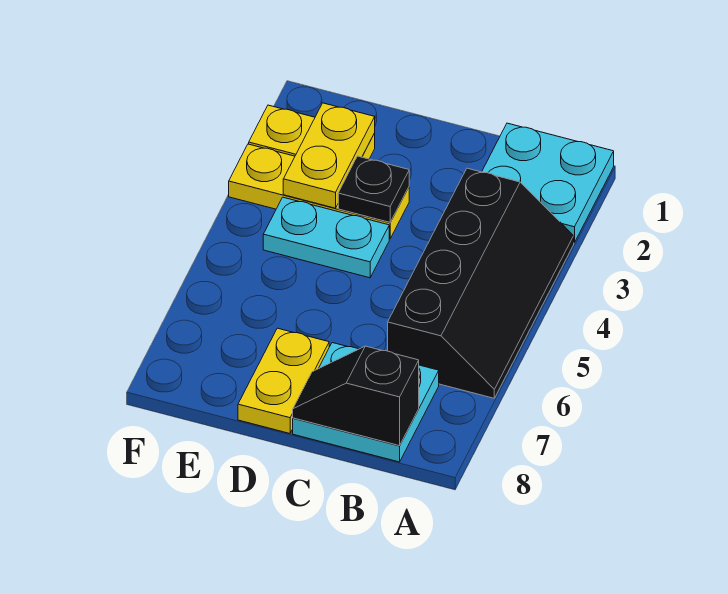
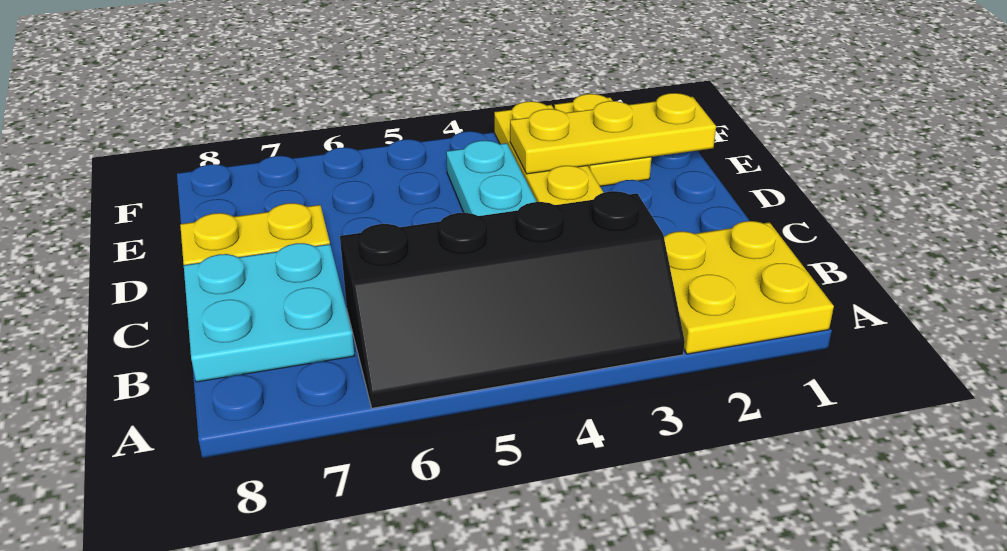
cyan 2x2 plate [482,123,614,243] -> yellow 2x2 plate [664,221,834,354]
black 1x2 slope [293,346,419,446] -> none
black 1x1 plate [338,156,409,222] -> none
yellow 1x2 plate [283,103,375,208] -> yellow 1x3 plate [510,93,716,174]

